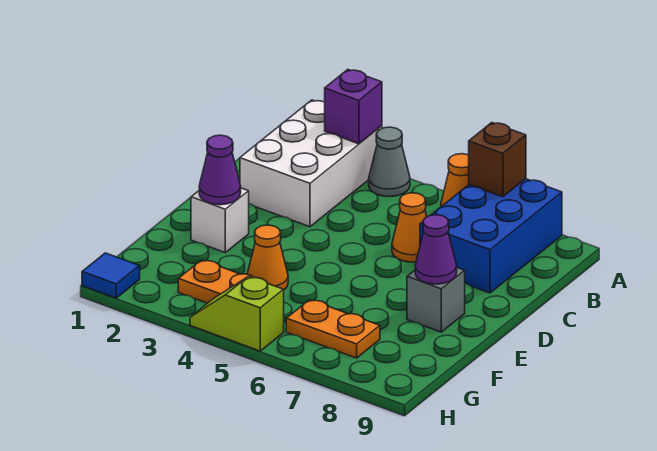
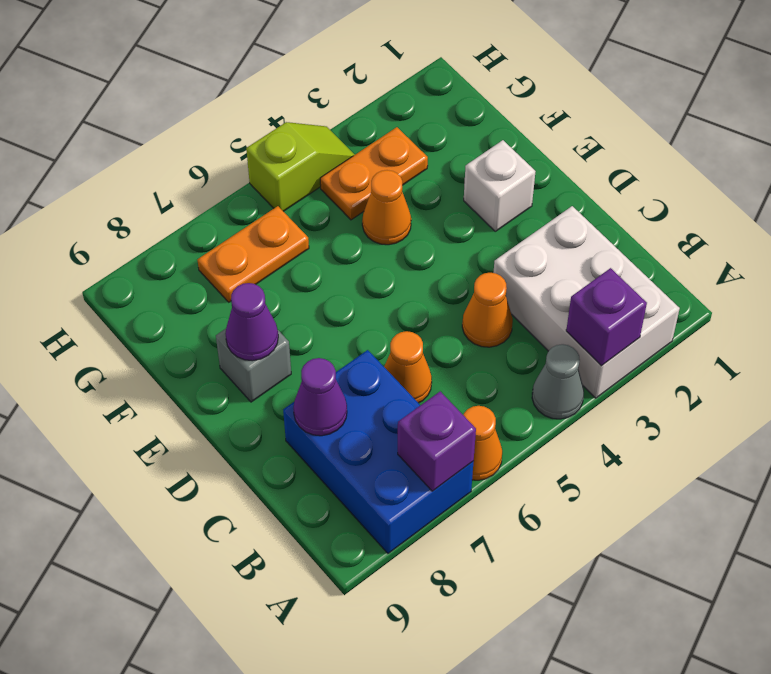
brown 1x1 brick [469,123,526,197] -> purple 1x1 brick [398,391,476,491]
none -> orange 1x1 cone [462,273,513,347]
purple 1x1 cone [199,135,241,205] -> purple 1x1 cone moved to [293,358,347,436]
blue 1x1 tile [82,253,140,298] -> none

